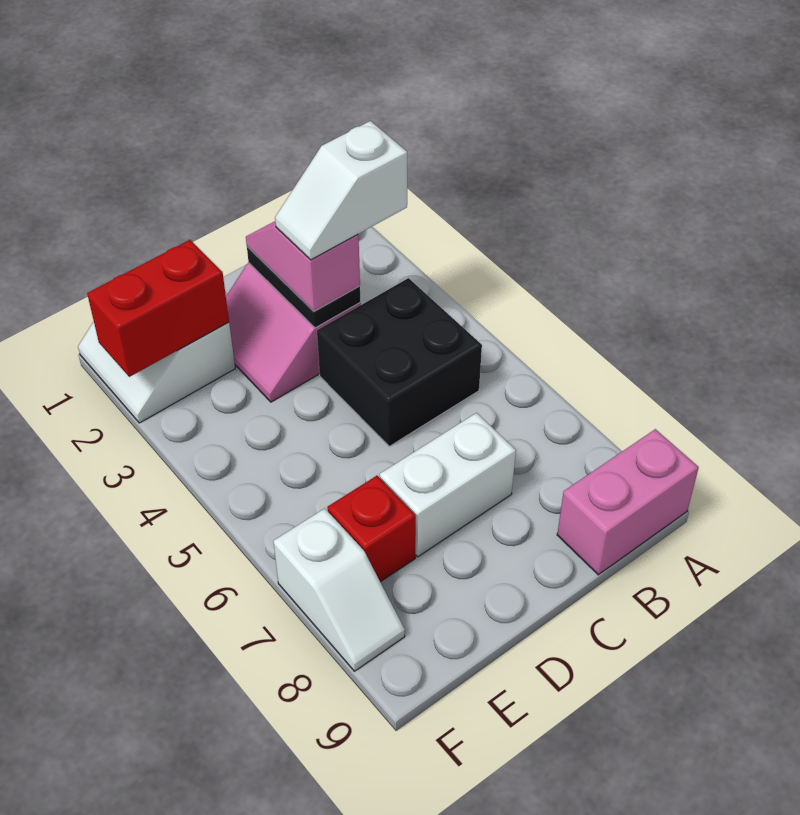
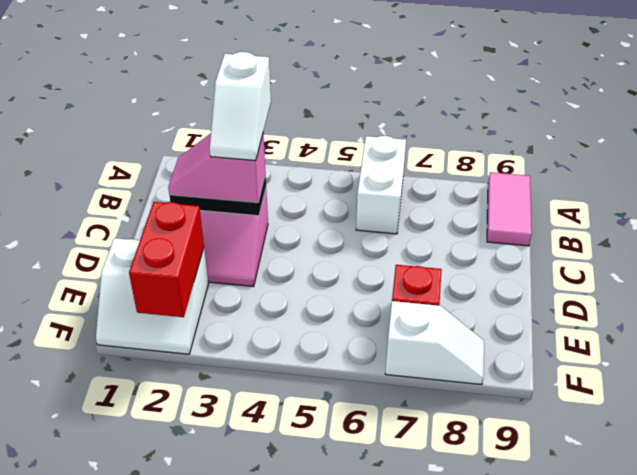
pink 1x2 brick [557,429,699,575] -> pink 1x2 tile [487,172,532,246]
black 2x2 brick [317,278,482,446] -> none
white 1x2 brick [380,413,516,557] -> white 1x2 brick moved to [356,136,406,234]

